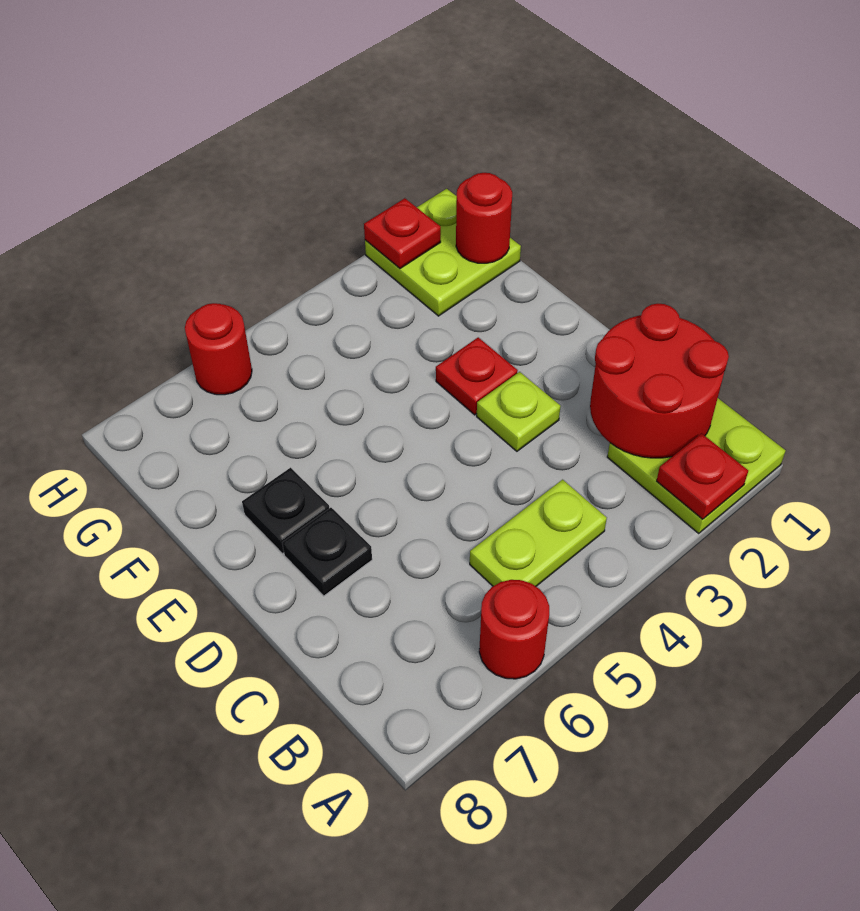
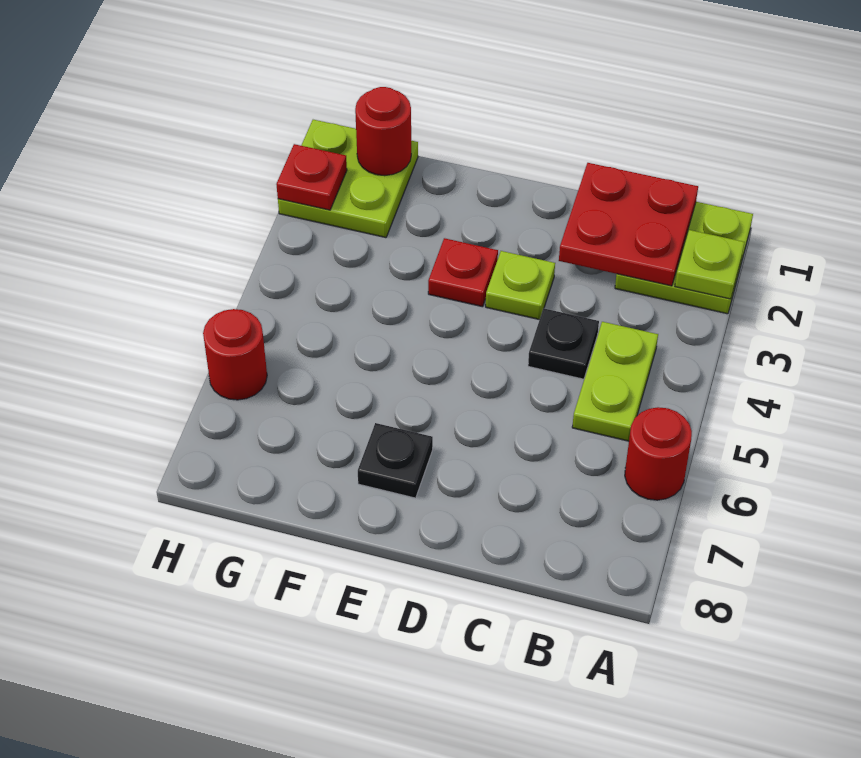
red 1x1 plate [657,433,748,519] -> lime 1x1 plate [675,230,744,299]
red 2x2 round brick [590,304,729,458] -> red 2x2 plate [559,163,698,286]
black 1x1 plate [282,508,372,596] -> black 1x1 plate moved to [528,308,599,379]

